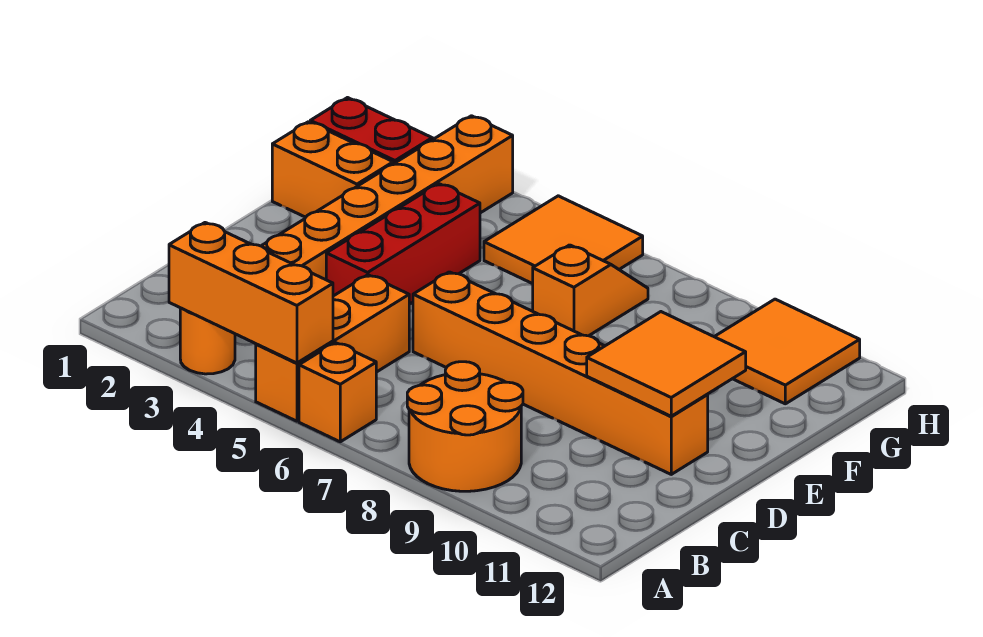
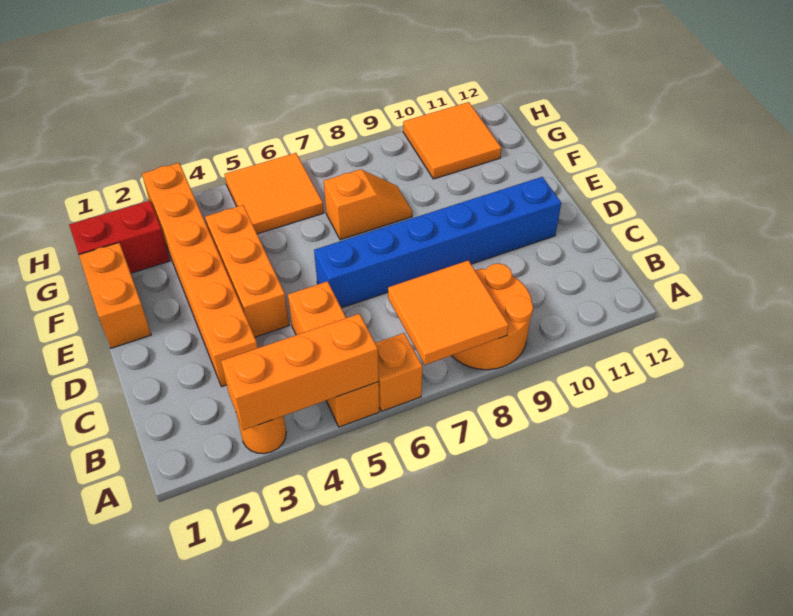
red 1x3 brick [326,184,480,304] -> orange 1x3 brick [205,205,289,337]
orange 1x6 brick [413,272,708,474] -> blue 1x6 brick [314,177,561,308]
orange 2x2 tile [587,312,746,416] -> orange 2x2 tile moved to [388,260,509,365]
orange 1x2 brick [272,122,393,217] -> orange 1x2 brick turned to [79,243,151,348]
orange 1x2 slope [533,245,648,336] -> orange 1x2 slope turned to [324,169,412,240]

